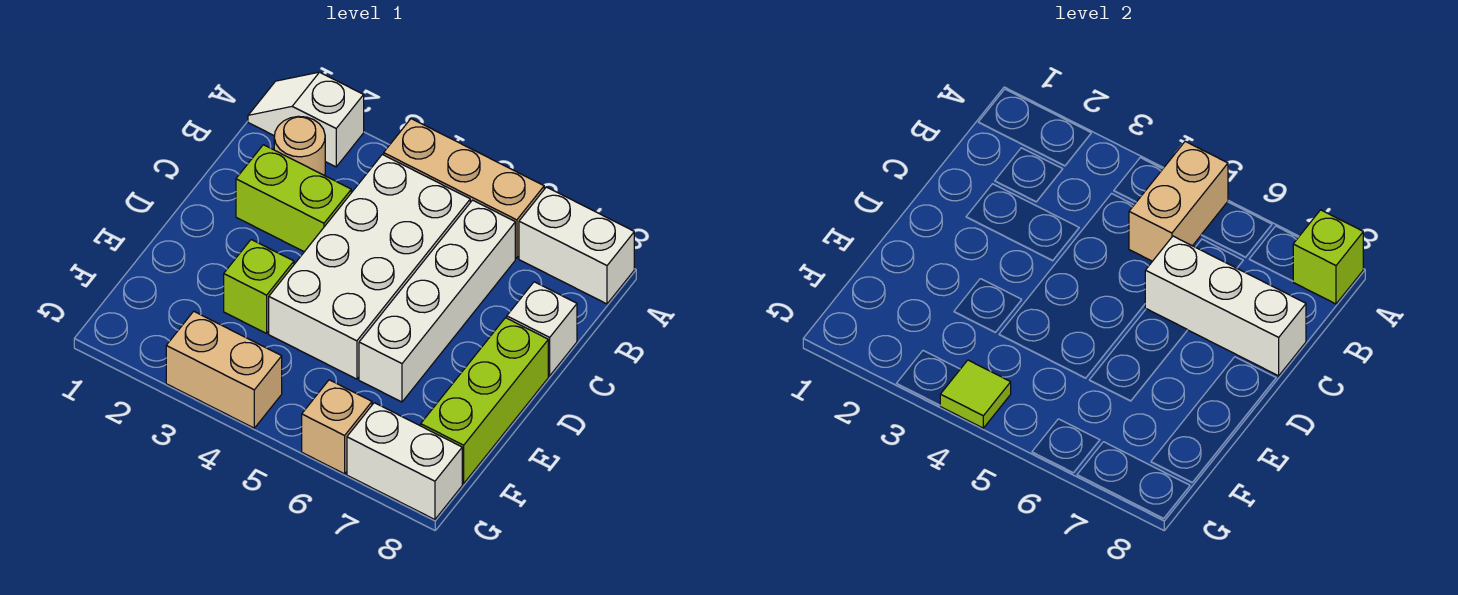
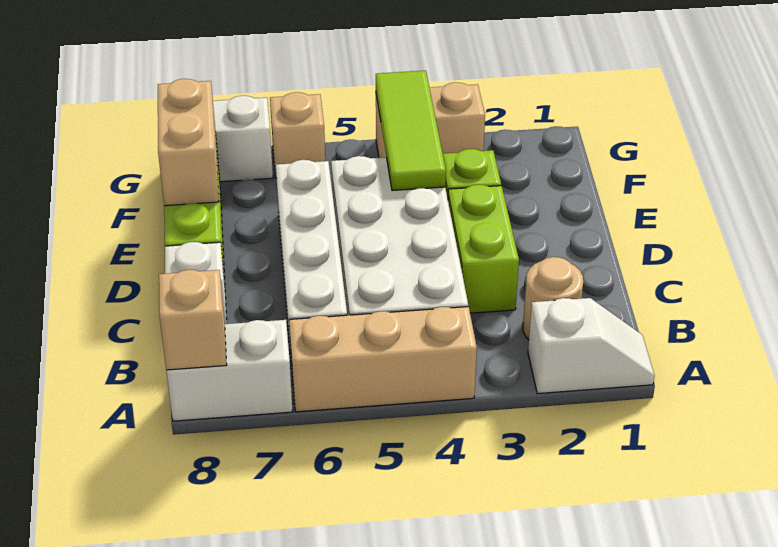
tan 1x2 brick [1129,141,1228,261] -> tan 1x2 brick moved to [158,79,219,206]
lime 1x1 brick [1293,210,1363,304] -> tan 1x1 brick [159,270,227,370]
lime 1x2 brick [236,145,351,252] -> lime 1x2 brick turned to [448,185,519,313]
white 1x3 brick [1145,236,1306,376] -> none
lime 1x1 tile [940,360,1011,428] -> lime 1x3 tile [376,71,446,191]

